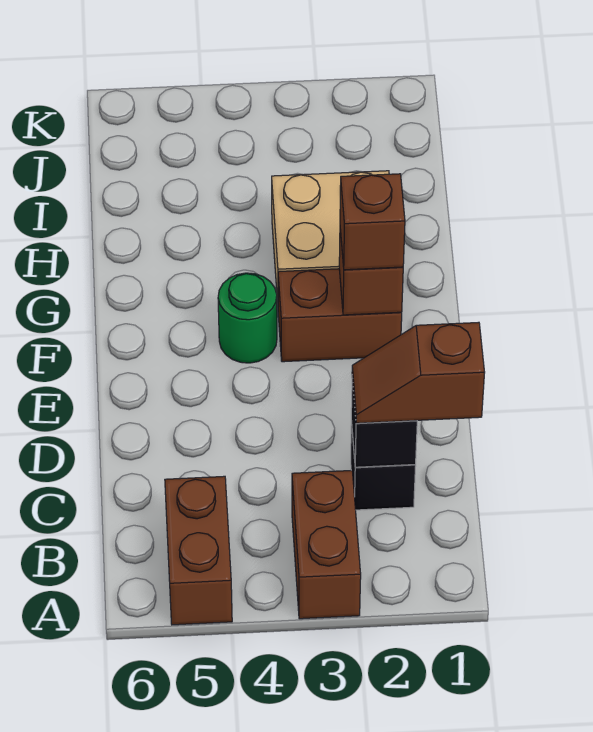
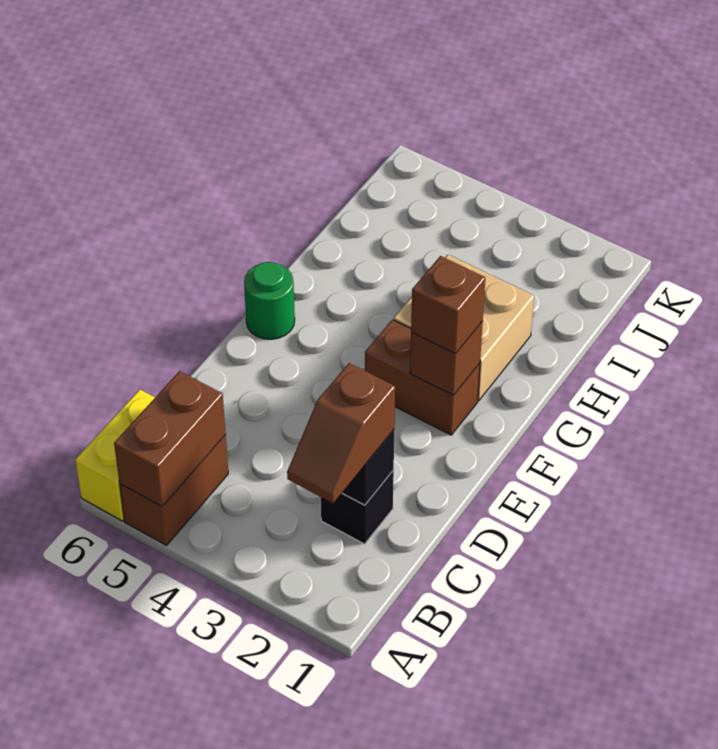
brown 1x2 brick [292,470,361,619] -> brown 1x2 brick moved to [114,371,226,507]
none -> yellow 1x2 brick [75,389,155,521]
brown 1x2 slope [352,322,485,423] -> brown 1x2 slope turned to [287,363,395,503]
green 1x1 round brick [218,273,277,363] -> green 1x1 round brick moved to [244,262,295,339]

